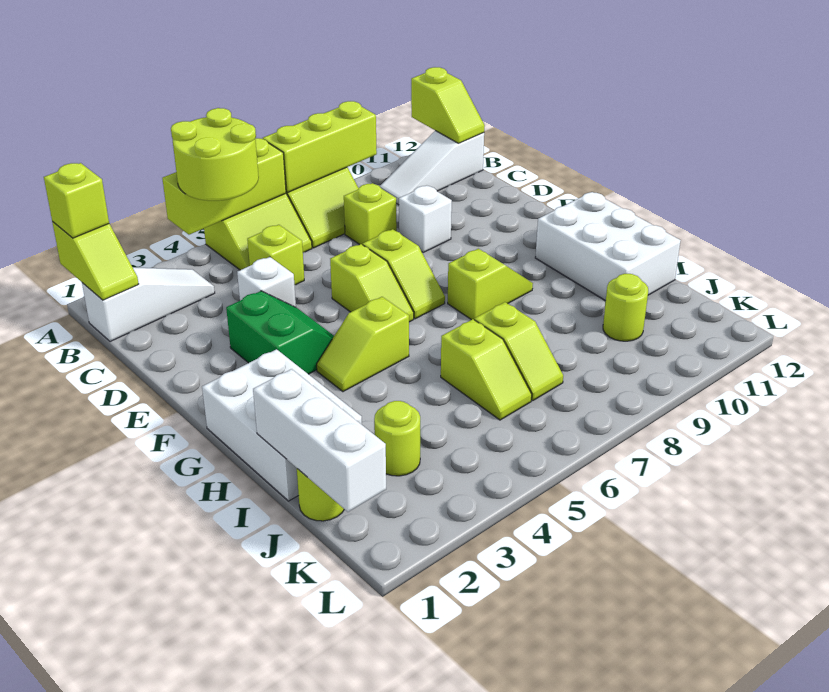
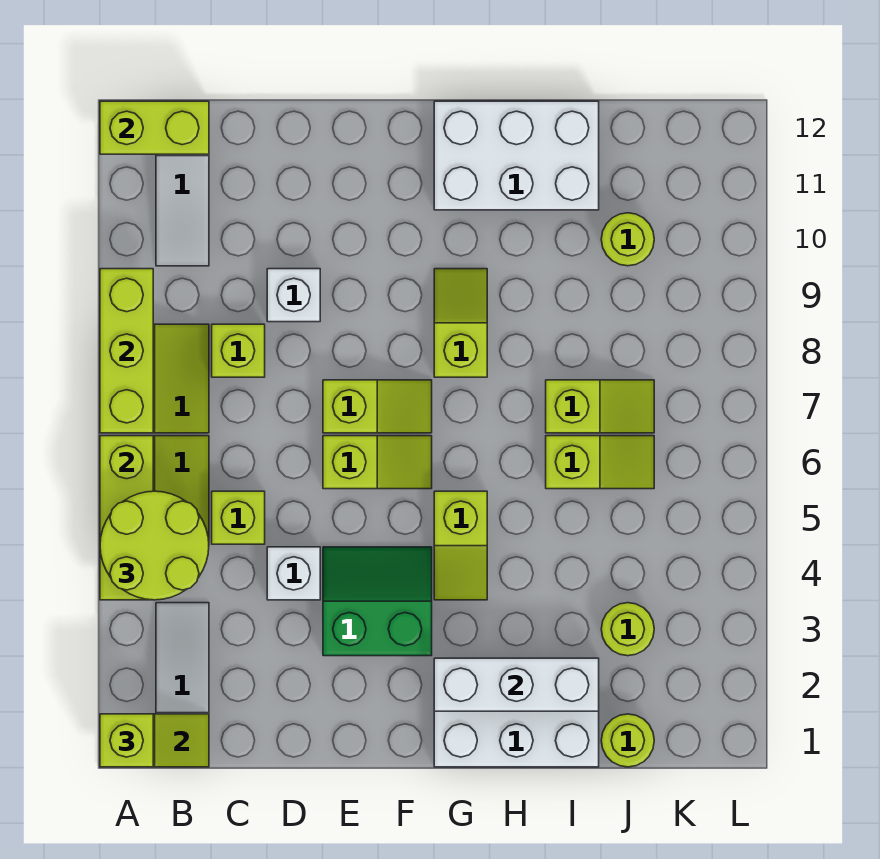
lime 1x2 slope [411,67,485,143] -> lime 1x2 brick [100,101,209,154]
white 1x3 brick [253,369,386,512] -> white 1x3 brick moved to [434,658,599,711]

